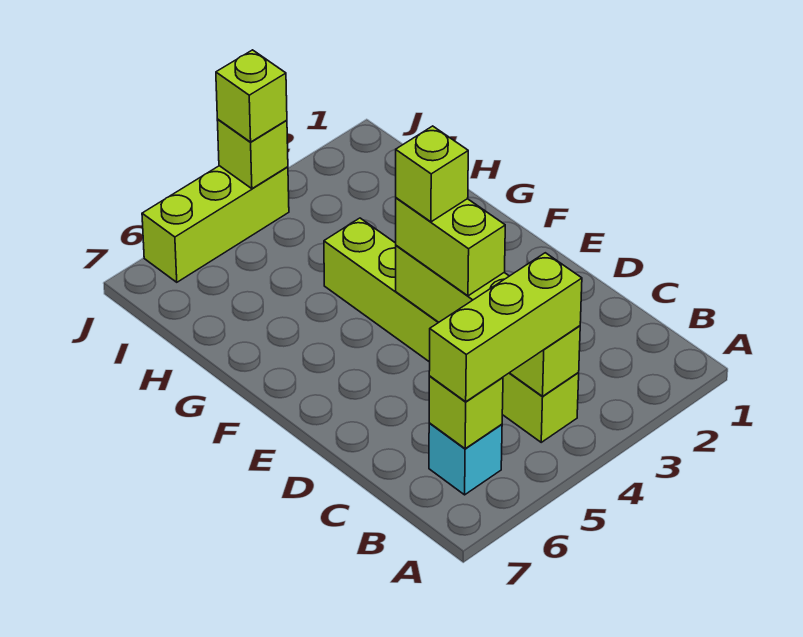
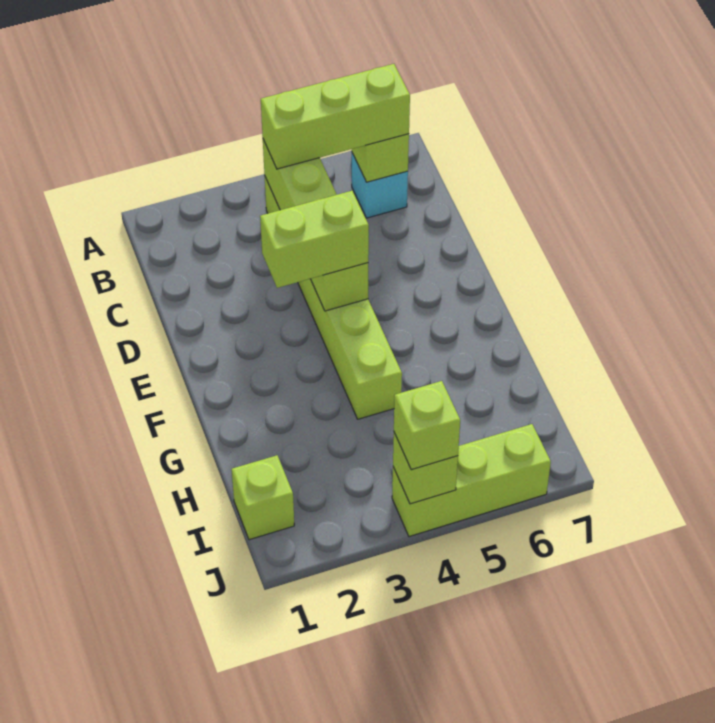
lime 1x2 brick [396,198,505,296] -> lime 1x2 brick turned to [260,191,369,288]
lime 1x1 brick [396,126,468,222] -> lime 1x1 brick moved to [231,455,294,540]

